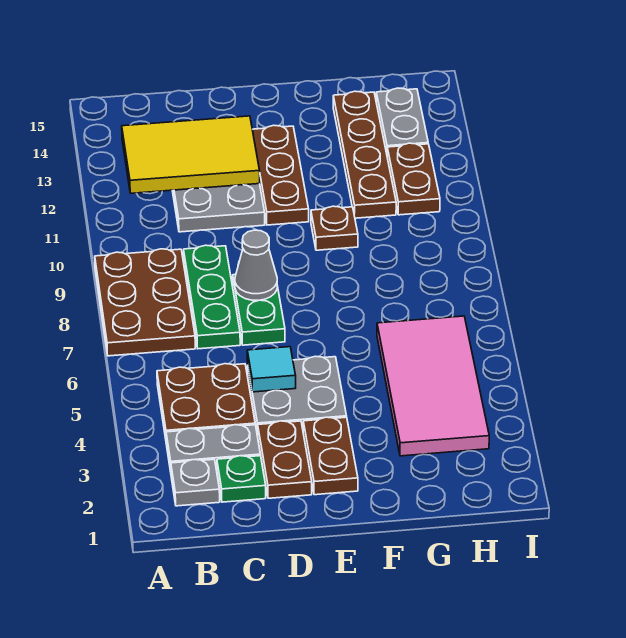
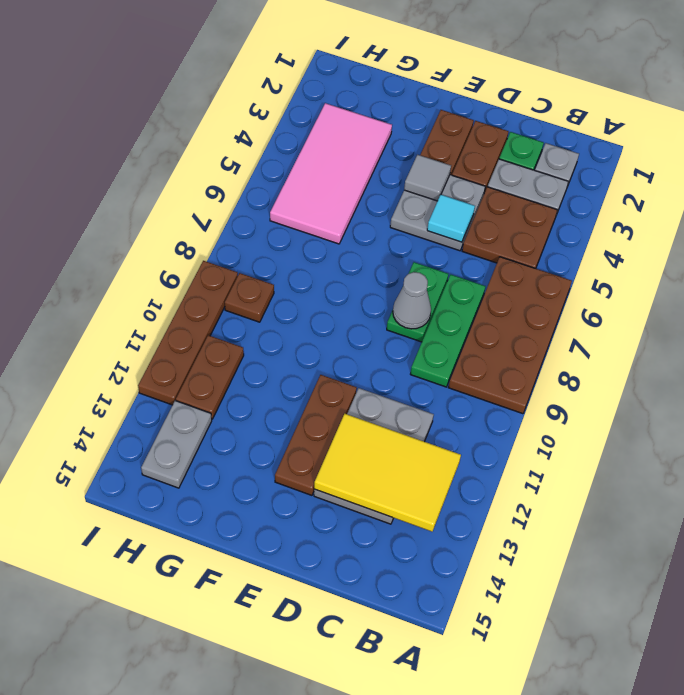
brown 2x3 plate [95,249,195,356] -> brown 2x4 plate [448,257,572,414]
none -> grey 1x1 tile [404,155,451,201]
brown 1x1 plate [311,206,358,250] -> brown 1x1 plate moved to [225,273,274,322]
brown 1x4 plate [333,91,396,218] -> brown 1x4 plate moved to [138,261,238,405]

